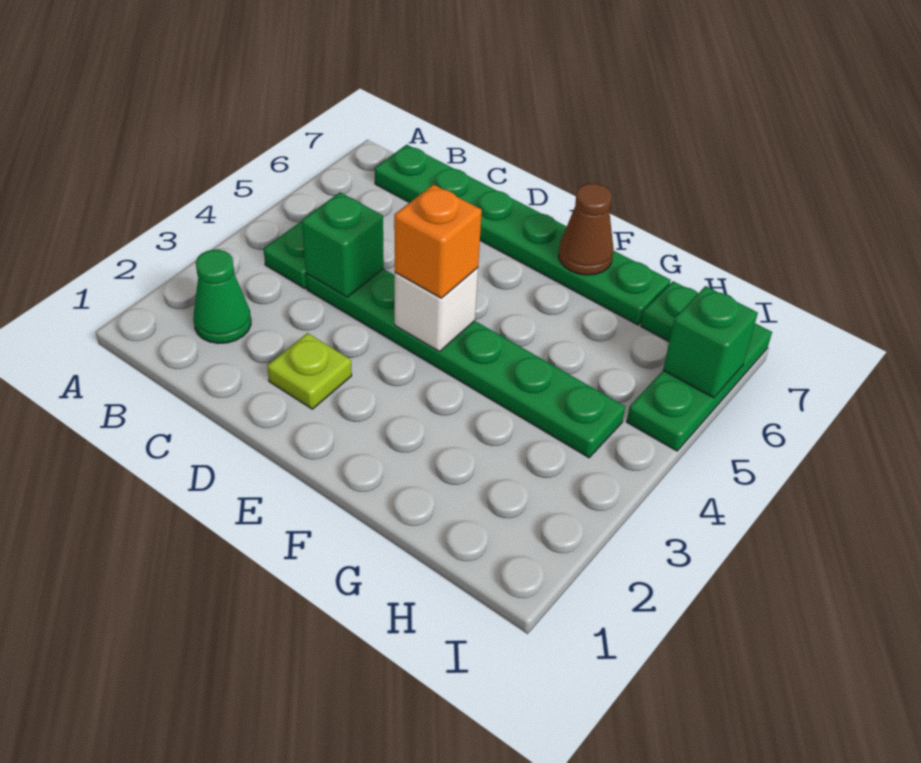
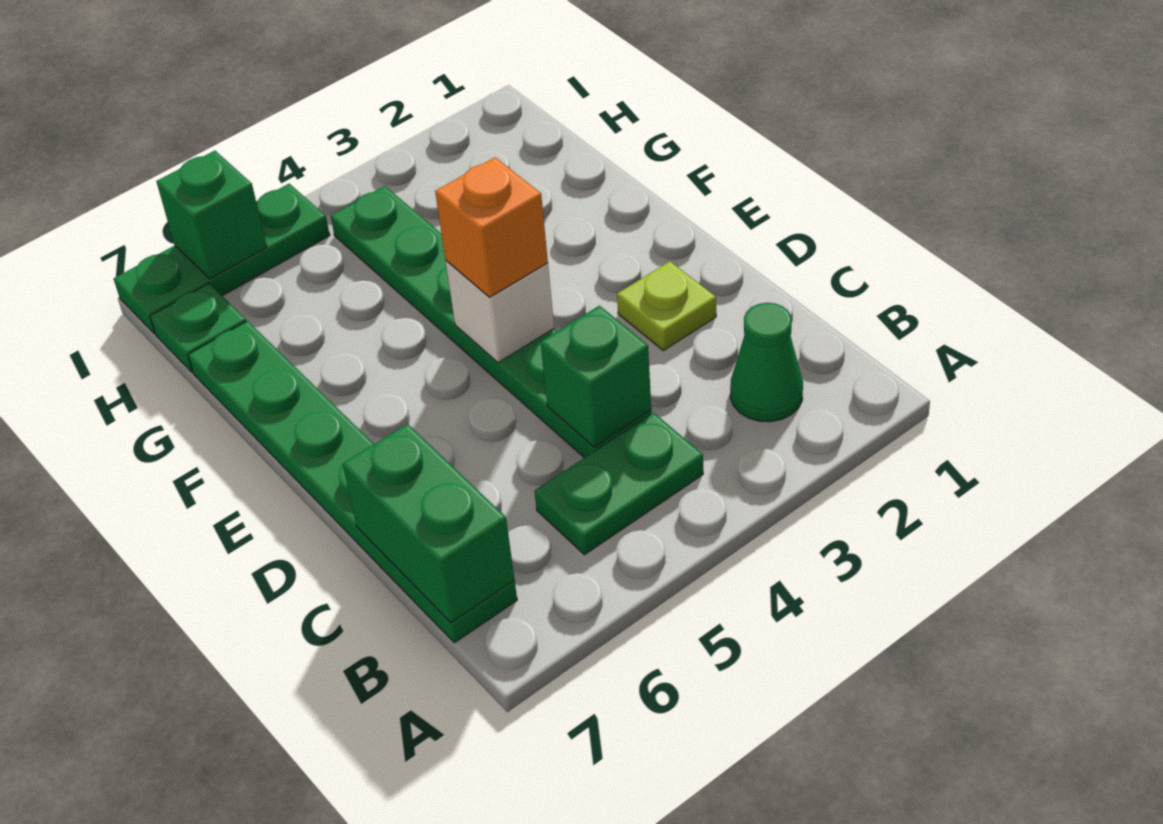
none -> green 1x2 brick [343,424,515,623]
brown 1x1 cone [558,184,614,275] -> none

